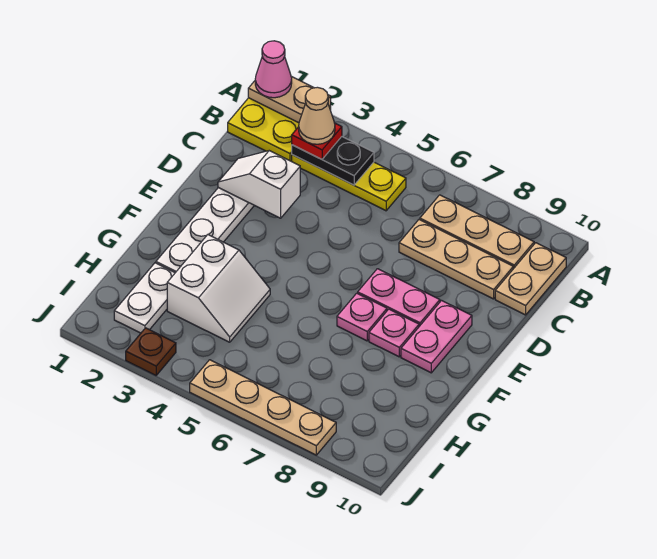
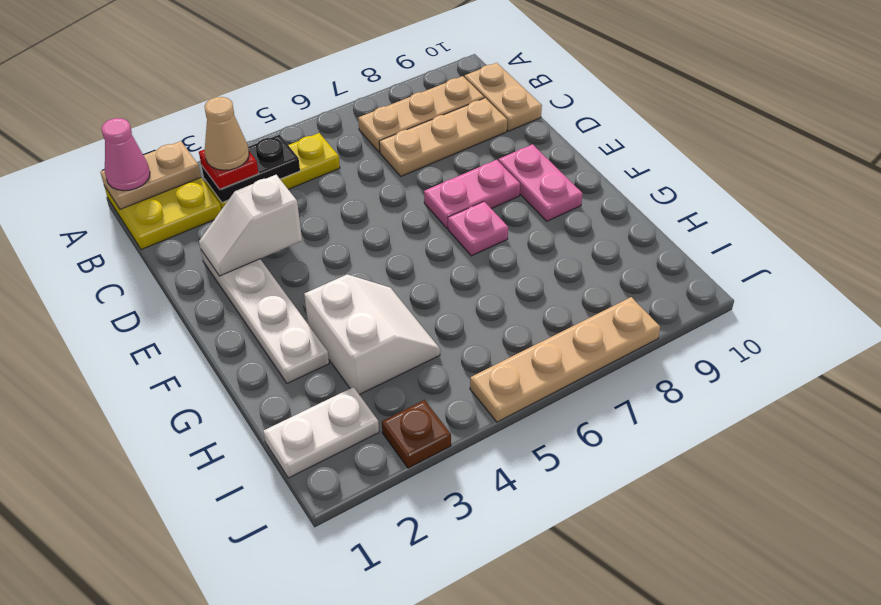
pink 1x1 plate [369,309,419,357] -> none
white 1x2 plate [114,263,175,333] -> white 1x2 plate turned to [263,387,379,478]

